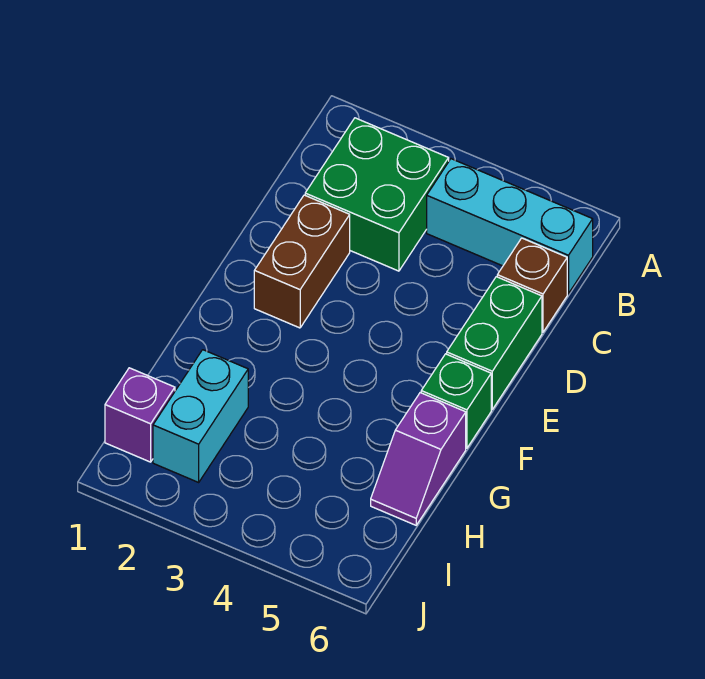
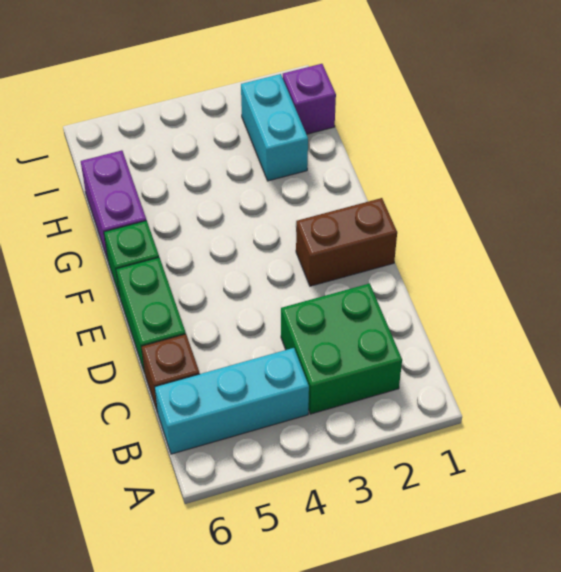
brown 1x2 brick [254,195,350,328] -> brown 1x2 brick turned to [296,198,397,286]
purple 1x2 slope [371,393,466,525] -> purple 1x2 brick [81,150,146,259]

